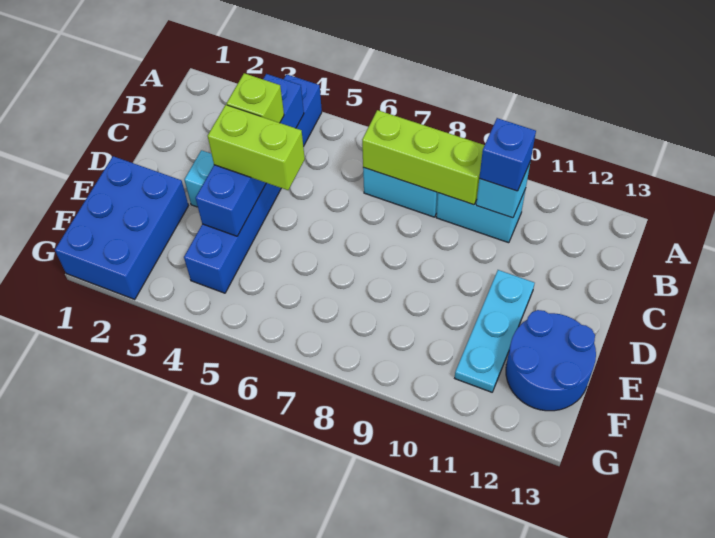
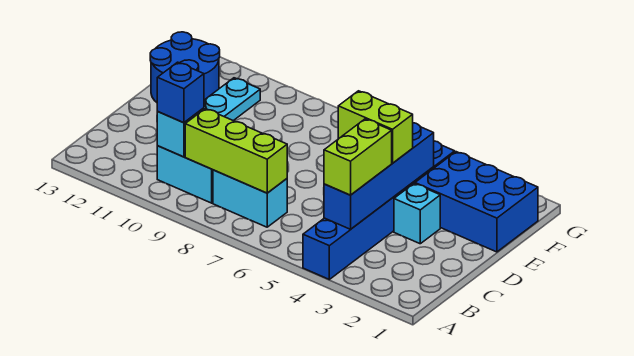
lime 1x1 brick [227,73,284,123] -> lime 1x2 brick [324,119,392,195]
blue 2x3 brick [55,156,188,299] -> blue 2x3 brick turned to [415,152,538,252]

